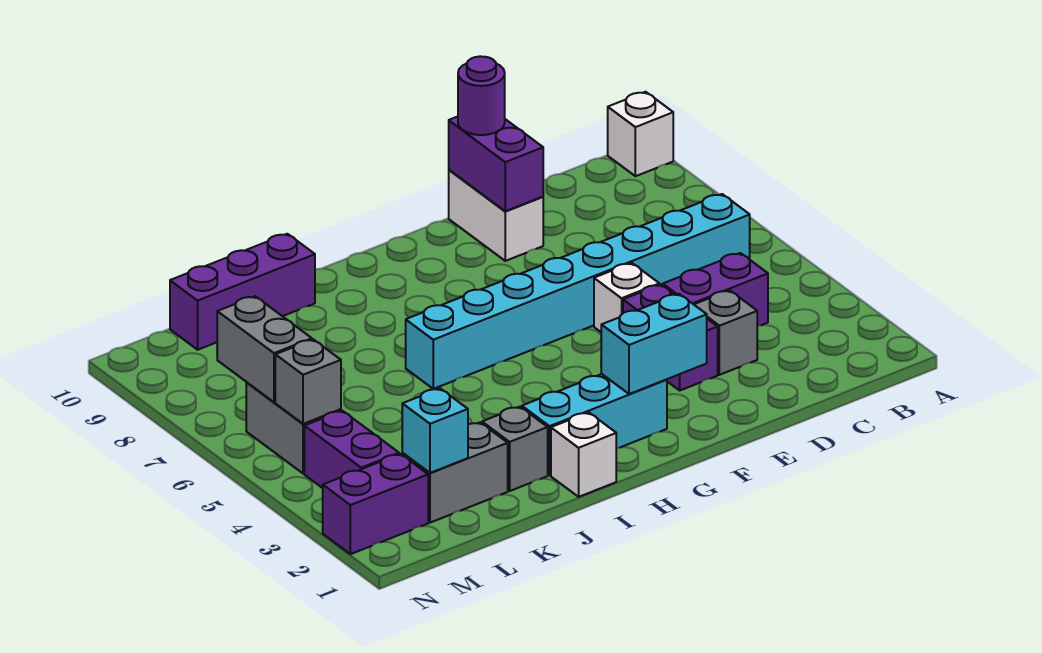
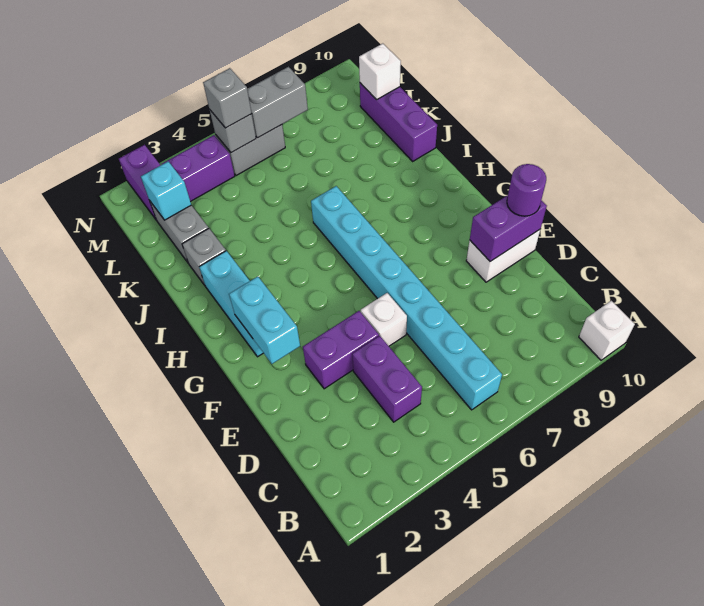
grey 1x1 brick [694,290,757,375] -> grey 1x1 brick moved to [203,68,252,128]
white 1x1 brick [551,412,616,497] -> white 1x1 brick moved to [359,44,401,100]

